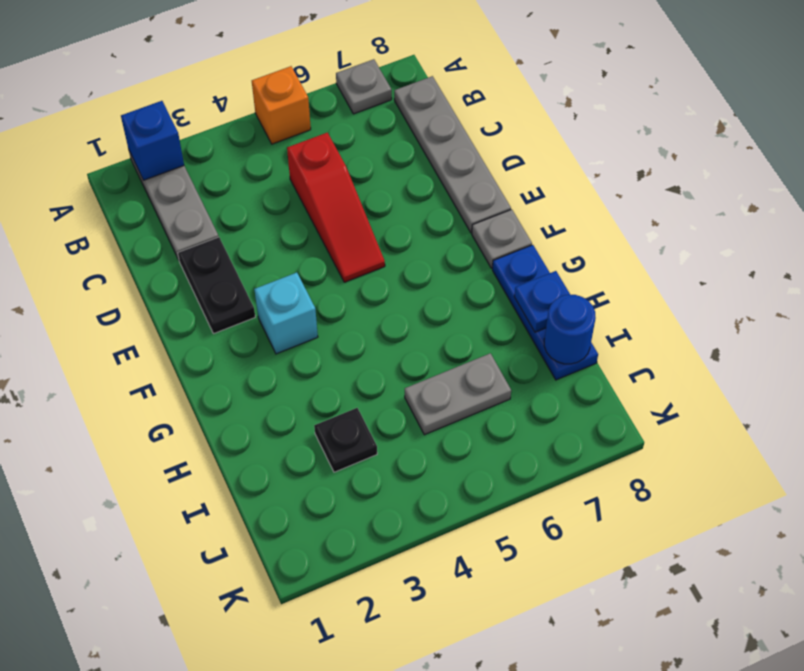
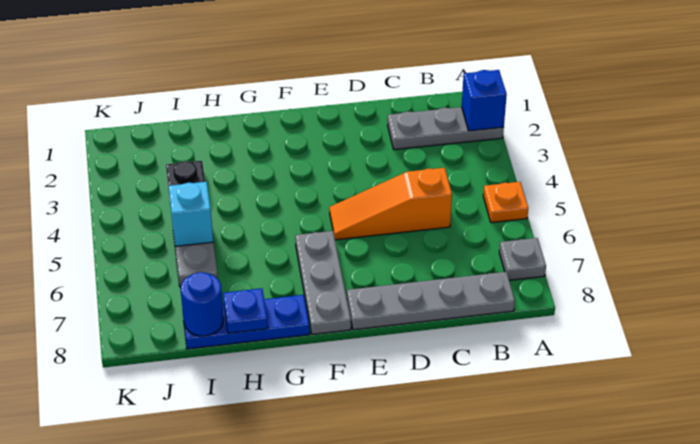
orange 1x1 brick [252,66,311,144] -> orange 1x1 plate [483,182,528,223]
red 1x3 slope [287,133,385,282] -> orange 1x3 slope [329,168,452,240]
black 1x2 plate [178,237,255,334] -> none
cyan 1x1 brick [254,273,318,354] -> cyan 1x1 brick moved to [169,182,213,246]
grey 1x1 plate [472,210,532,268] -> grey 1x3 plate [295,231,351,335]

